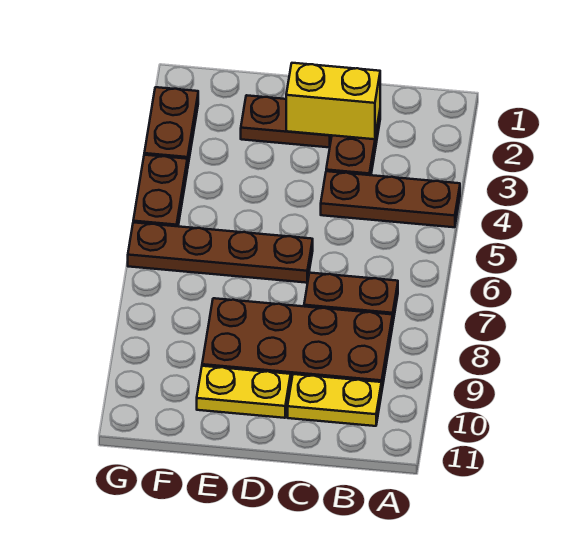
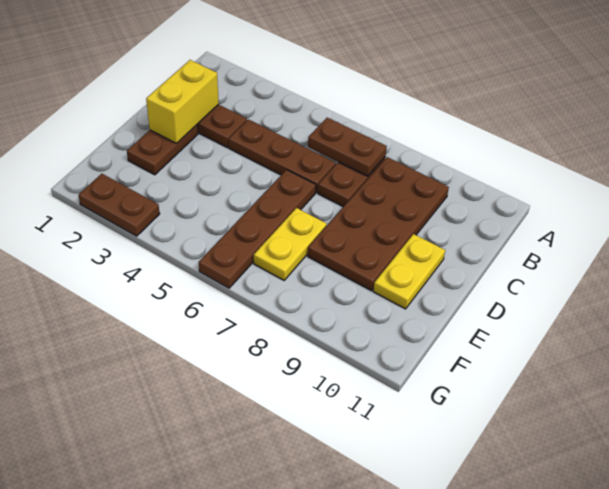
brown 1x3 plate [321,171,460,227] -> brown 1x3 plate turned to [228,119,336,193]
yellow 1x2 plate [288,374,382,426] -> yellow 1x2 plate moved to [254,208,327,280]
brown 1x2 plate [133,155,187,226] -> brown 1x2 plate moved to [308,118,387,176]

